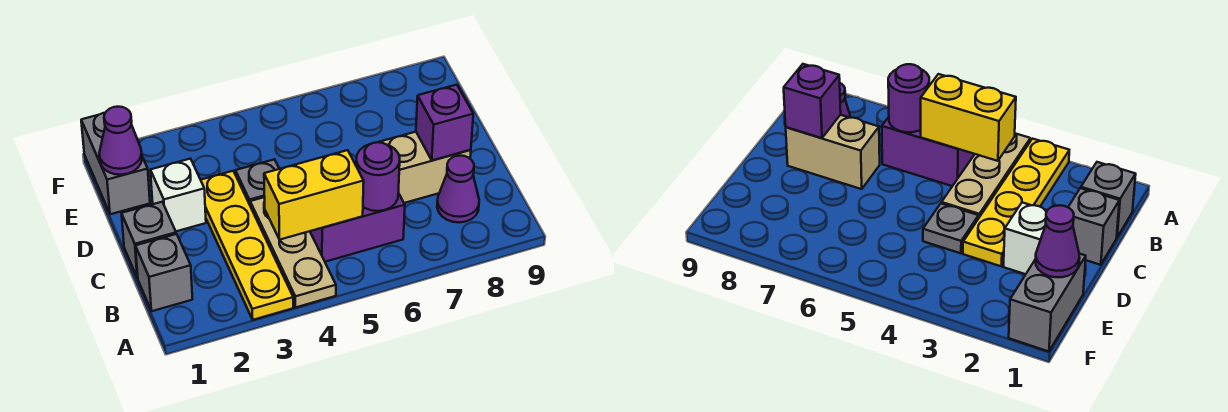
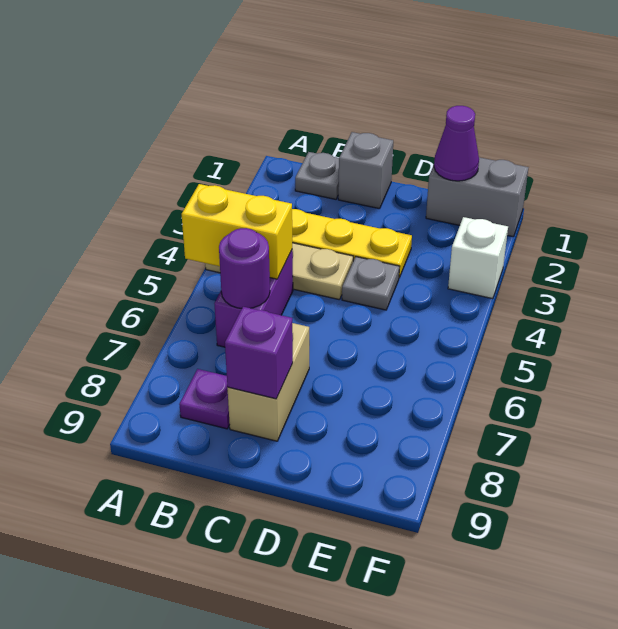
grey 1x1 brick [136,234,192,311] -> grey 1x1 plate [295,152,339,199]
yellow 1x2 brick [264,150,364,240] -> yellow 1x2 brick turned to [182,184,292,279]
purple 1x1 cone [437,156,479,223] -> purple 1x1 plate [179,369,230,429]
white 1x1 brick [150,159,206,231] -> white 1x1 brick moved to [448,217,508,299]

